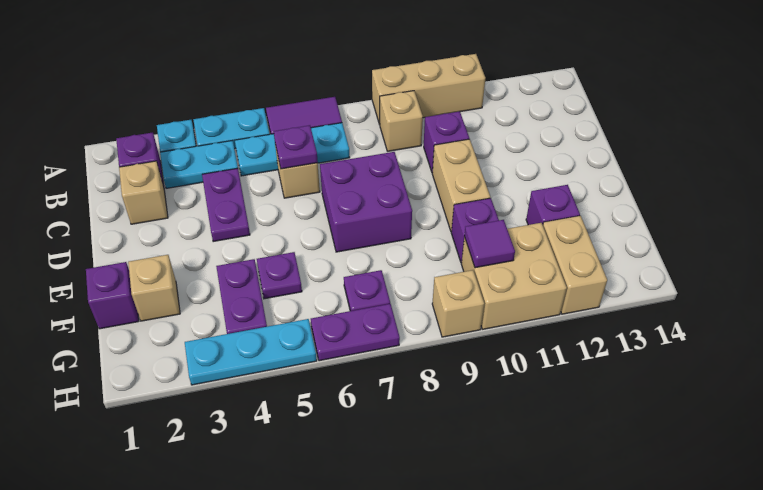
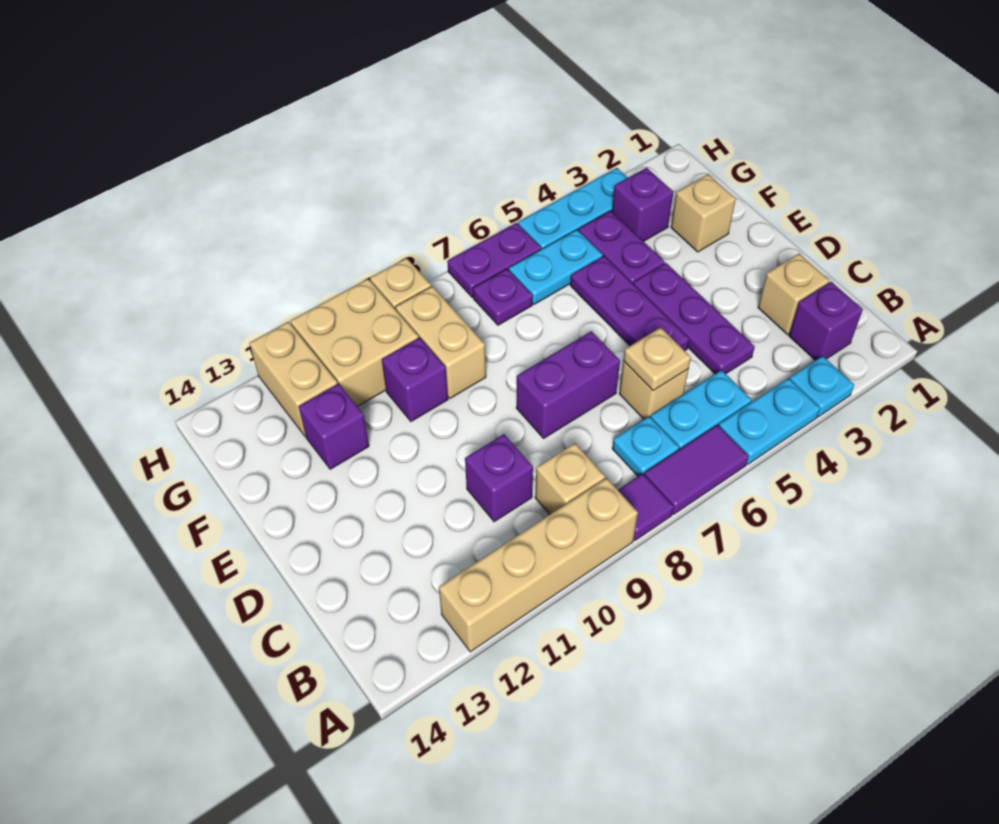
tan 1x3 brick [372,54,485,125] -> tan 1x4 brick [439,478,638,652]
cyan 1x2 plate [160,140,238,188] -> cyan 1x2 plate moved to [509,230,603,304]
purple 1x2 plate [202,168,250,242] -> purple 1x3 plate [633,263,755,374]
purple 1x1 plate [274,125,318,169] -> tan 1x1 plate [623,327,691,391]
purple 2x2 brick [320,152,412,252] -> purple 1x2 brick [516,331,620,438]
tan 1x2 brick [432,139,490,231] -> tan 1x2 brick moved to [396,286,486,398]
purple 1x1 brick [86,262,139,329] -> purple 1x1 brick moved to [612,168,673,241]
purple 1x1 plate [257,252,302,299] -> purple 1x3 plate [570,256,689,351]
purple 1x1 tile [464,220,515,268] -> purple 1x1 tile moved to [618,474,673,540]

